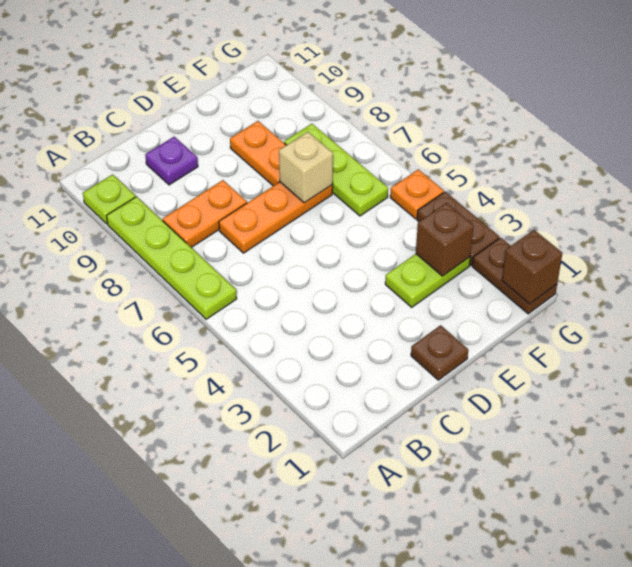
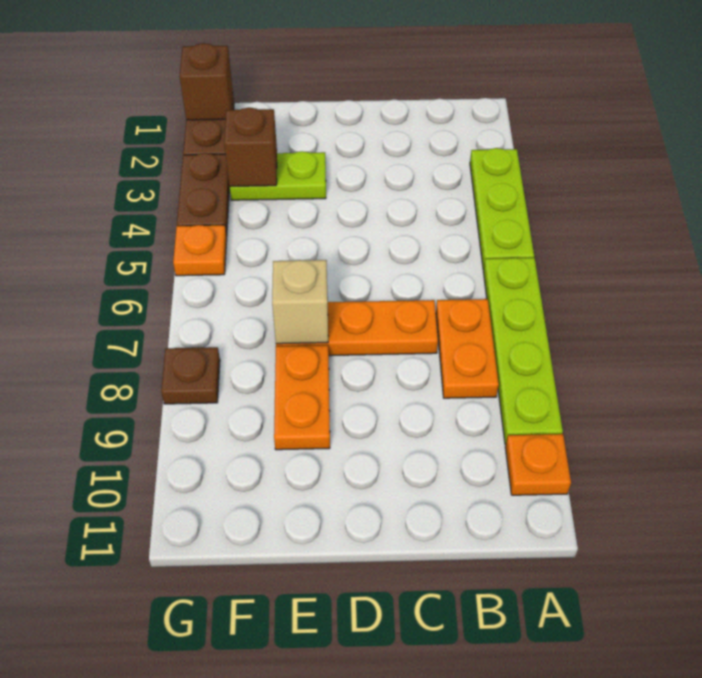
lime 1x1 plate [83,174,136,224] -> orange 1x1 plate [505,434,571,495]
orange 1x2 plate [163,180,247,248] -> orange 1x2 plate turned to [436,299,499,398]
purple 1x1 plate [145,137,198,185] -> none
brown 1x1 plate [411,325,468,380] -> brown 1x1 plate moved to [161,347,220,404]
lime 1x3 plate [284,124,388,216] -> lime 1x3 plate moved to [470,148,534,270]

